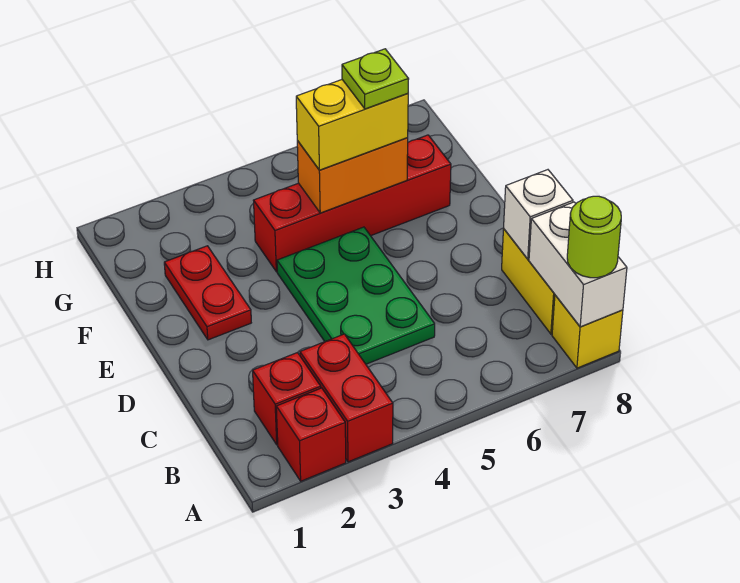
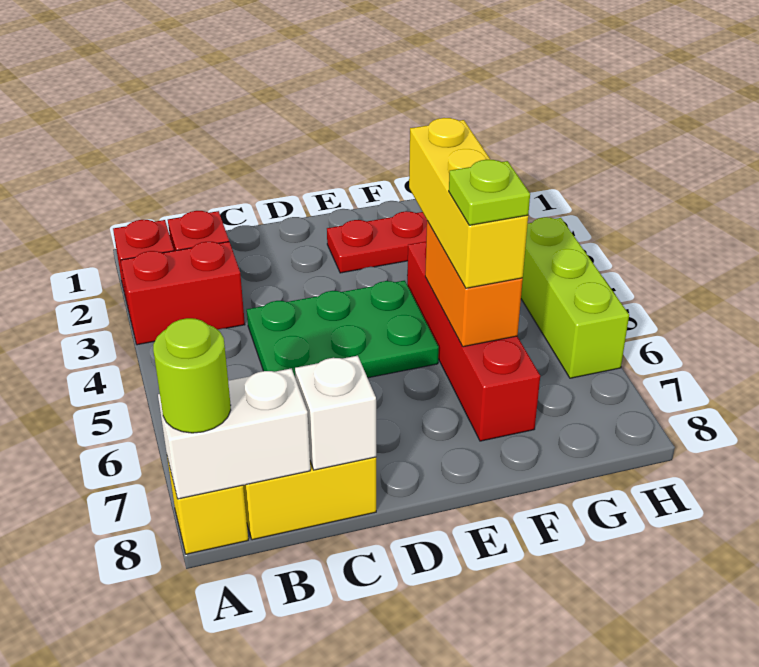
yellow 1x2 brick [296,80,408,170] -> yellow 1x3 brick [409,118,528,288]
none -> lime 1x3 brick [521,217,629,378]

